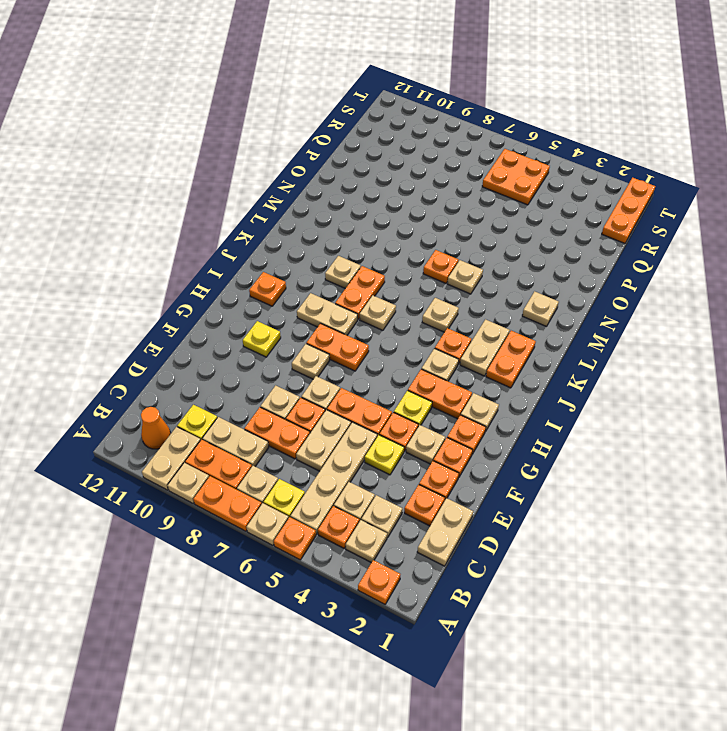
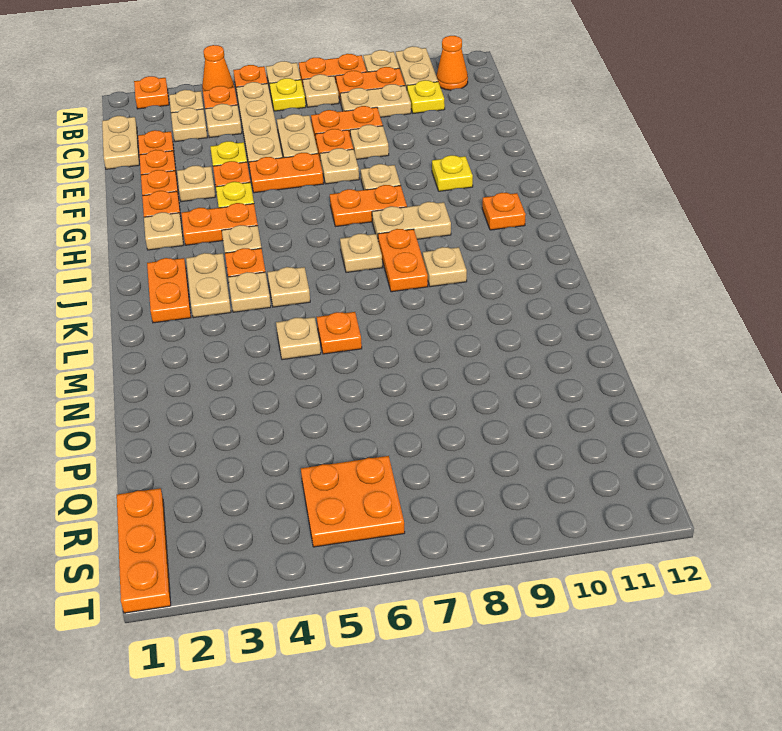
none -> orange 1x1 cone [202,45,234,91]
tan 1x1 plate [522,291,559,327] -> tan 1x1 plate moved to [228,272,271,312]

